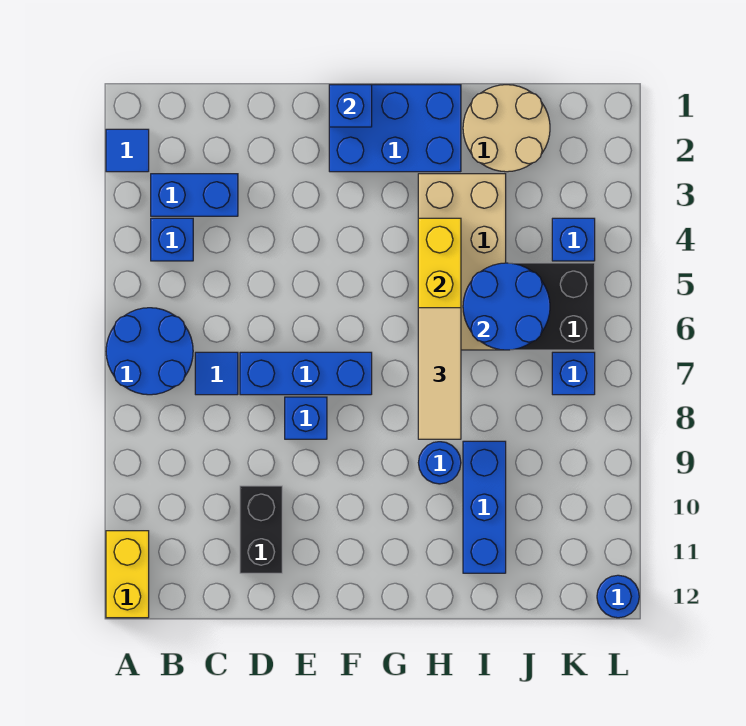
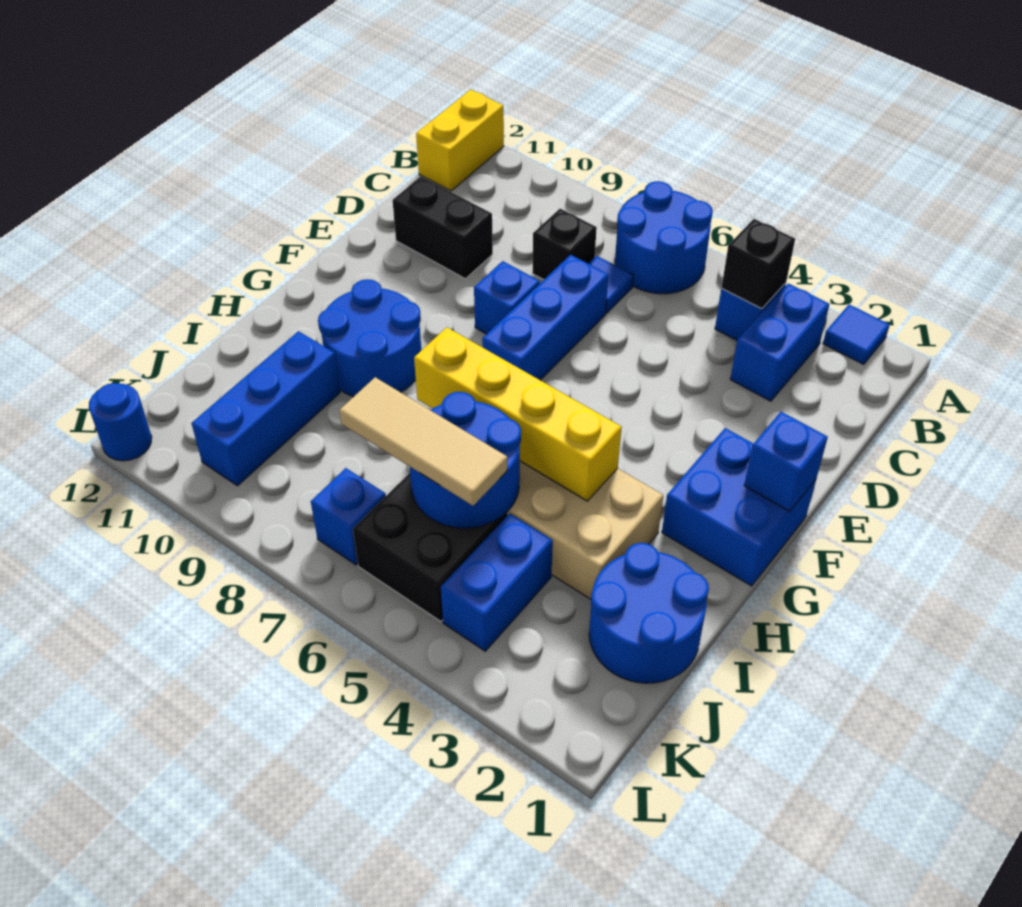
yellow 1x2 brick [106,531,149,618] -> yellow 1x2 brick turned to [416,90,504,191]
none -> black 1x1 brick [722,219,795,309]
none -> black 1x1 brick [532,209,597,280]
blue 2x3 brick [329,85,461,172] -> blue 2x2 brick [662,428,816,586]
tan 1x3 tile [418,308,461,439] -> tan 1x3 tile moved to [339,377,507,506]
blue 1x1 round brick [418,442,461,484] -> blue 2x2 round brick [318,279,421,397]
tan 2x2 round brick [463,85,550,172] -> blue 2x2 round brick [589,543,709,683]
blue 1x3 brick [463,441,506,573] -> blue 1x3 brick turned to [191,331,340,486]
blue 1x1 brick [552,218,595,261] -> blue 1x2 brick [441,514,553,651]

